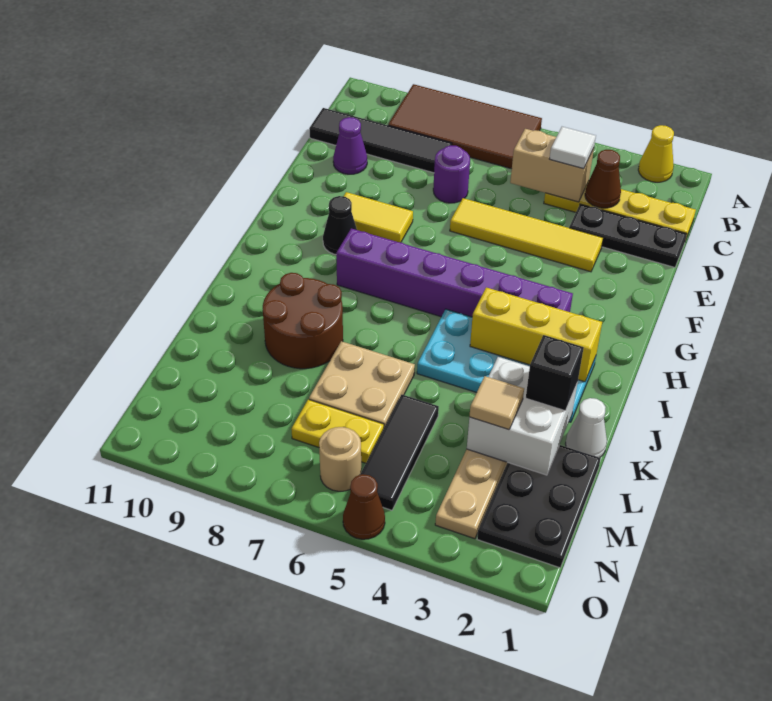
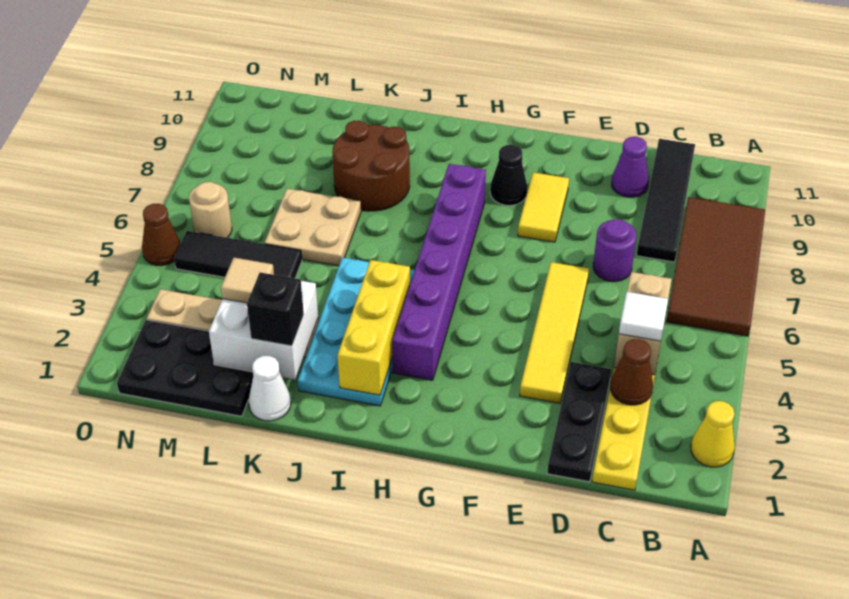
yellow 1x2 plate [291,400,384,463] -> none

